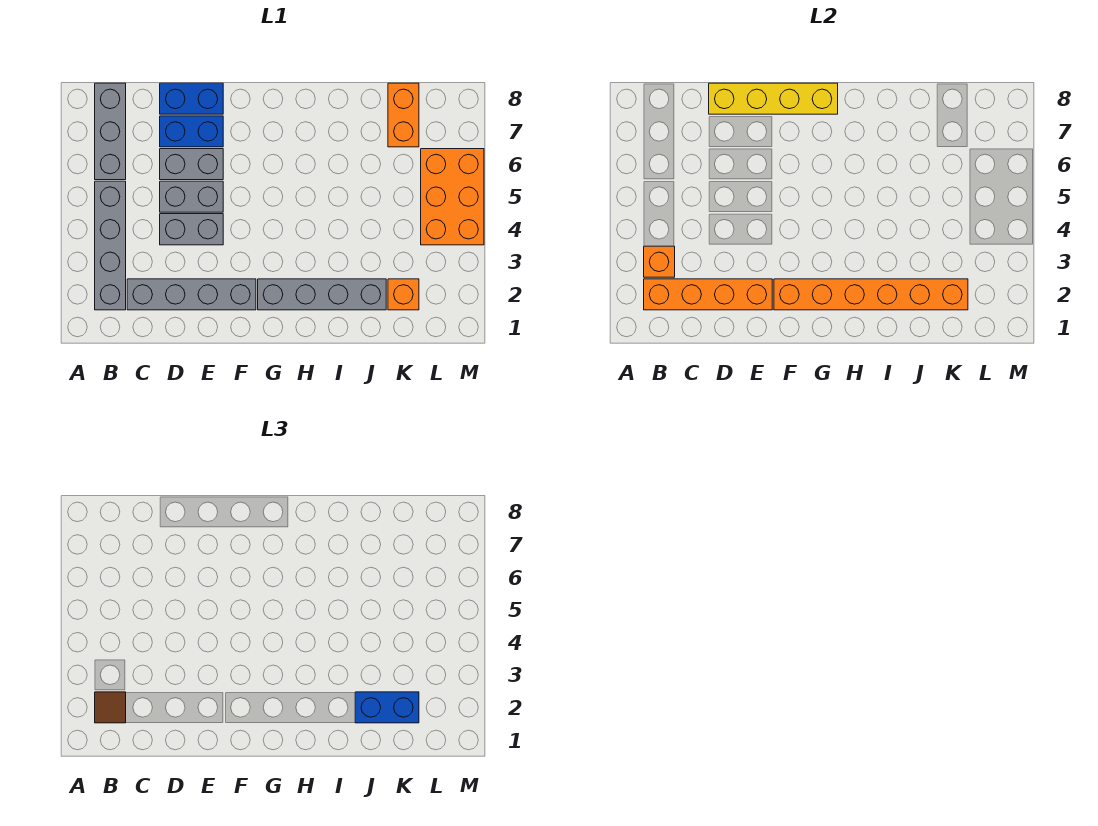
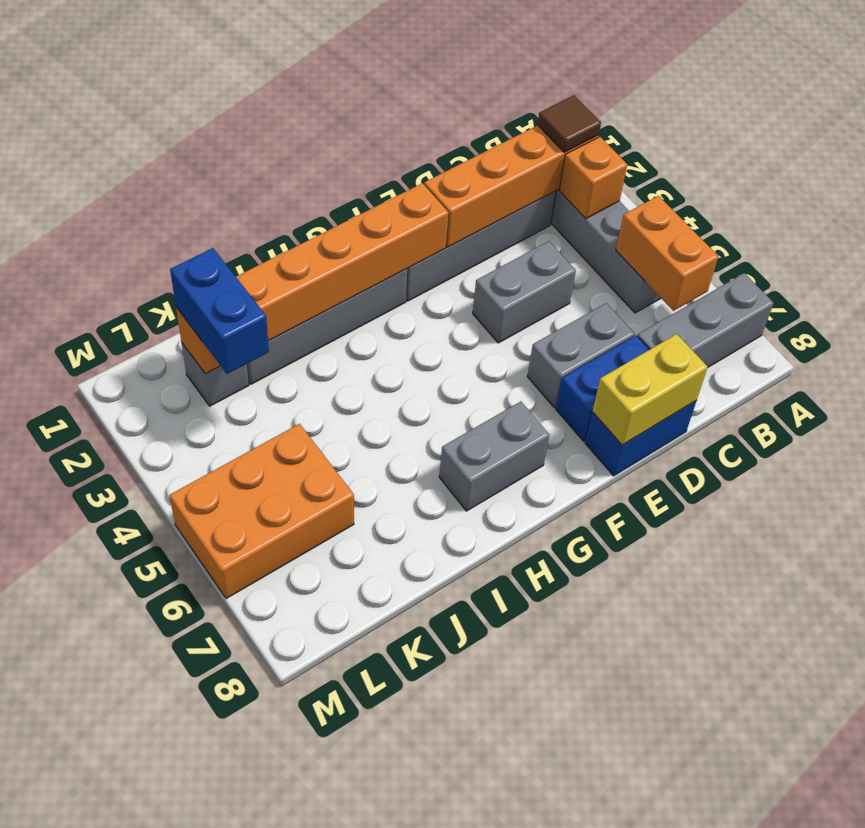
grey 1x3 brick [95,83,126,180] -> grey 1x3 brick turned to [637,273,774,367]
grey 1x2 brick [160,181,223,212] -> grey 1x2 brick moved to [439,402,549,511]
yellow 1x4 brick [709,83,838,114] -> yellow 1x2 brick [593,334,708,445]
blue 1x2 brick [355,692,419,723] -> blue 1x2 brick turned to [170,248,269,374]
orange 1x1 brick [388,279,419,310] -> grey 1x1 brick [182,343,249,406]
orange 1x2 brick [388,83,419,147] -> orange 1x2 brick moved to [616,196,718,311]
orange 2x3 brick [421,149,484,245] -> orange 2x3 brick turned to [170,424,354,599]

